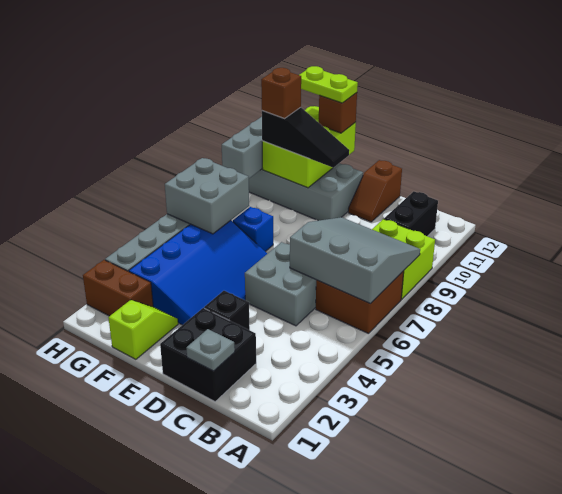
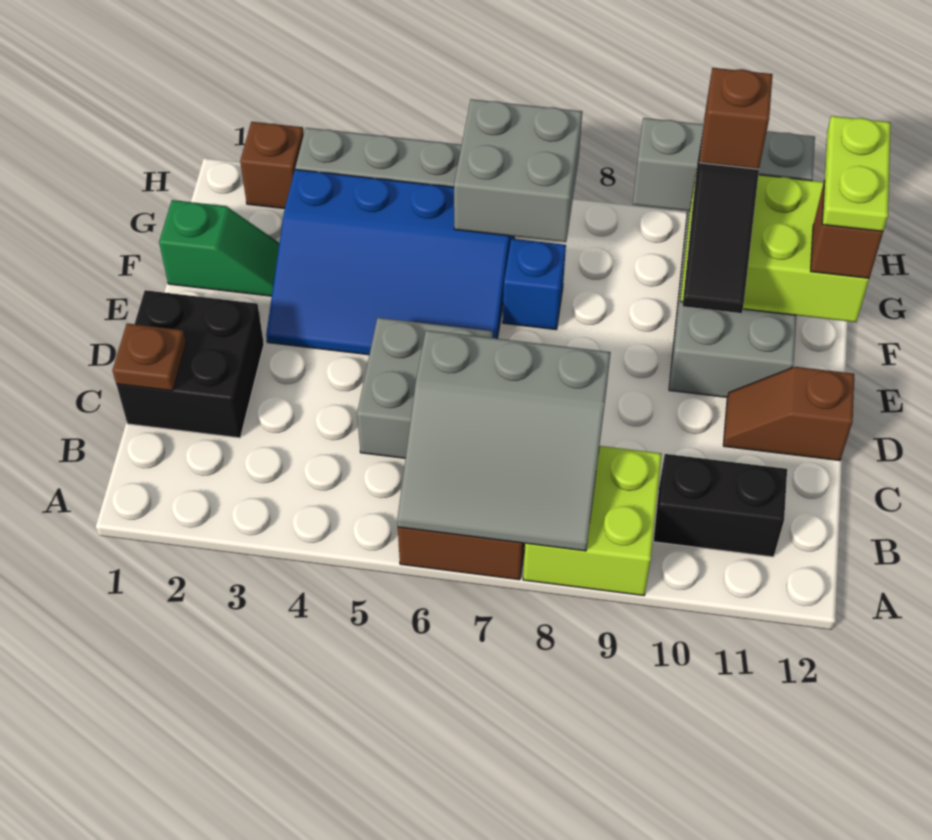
grey 3x3 slope [290,217,420,303] -> grey 3x3 slope turned to [397,330,611,551]
grey 1x1 plate [186,329,235,371] -> brown 1x1 plate [112,324,186,391]
black 1x1 brick [204,291,250,330] -> none
lime 1x2 slope [108,300,178,359] -> green 1x2 slope [159,200,279,296]
brown 1x2 brick [83,260,153,316] -> brown 1x1 brick [240,122,304,209]

